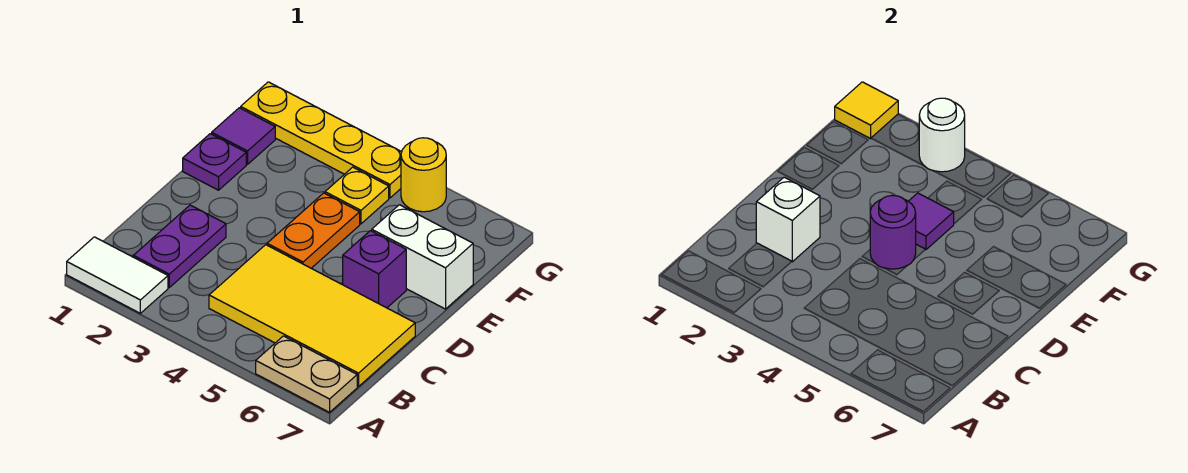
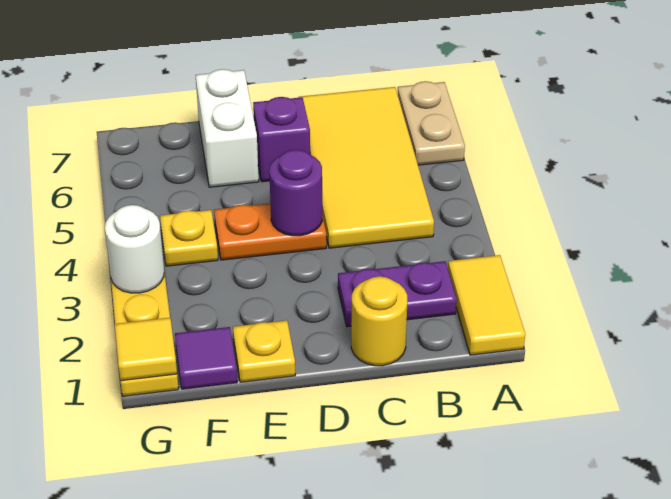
white 1x2 tile [67,237,168,313] -> yellow 1x2 tile [448,255,525,355]
white 1x1 brick [756,177,820,262] -> none
purple 1x1 plate [183,134,246,190] -> yellow 1x1 plate [233,320,295,382]
purple 1x1 tile [908,193,954,250] -> none
yellow 1x1 round brick [401,138,446,212] -> yellow 1x1 round brick moved to [351,276,407,366]

